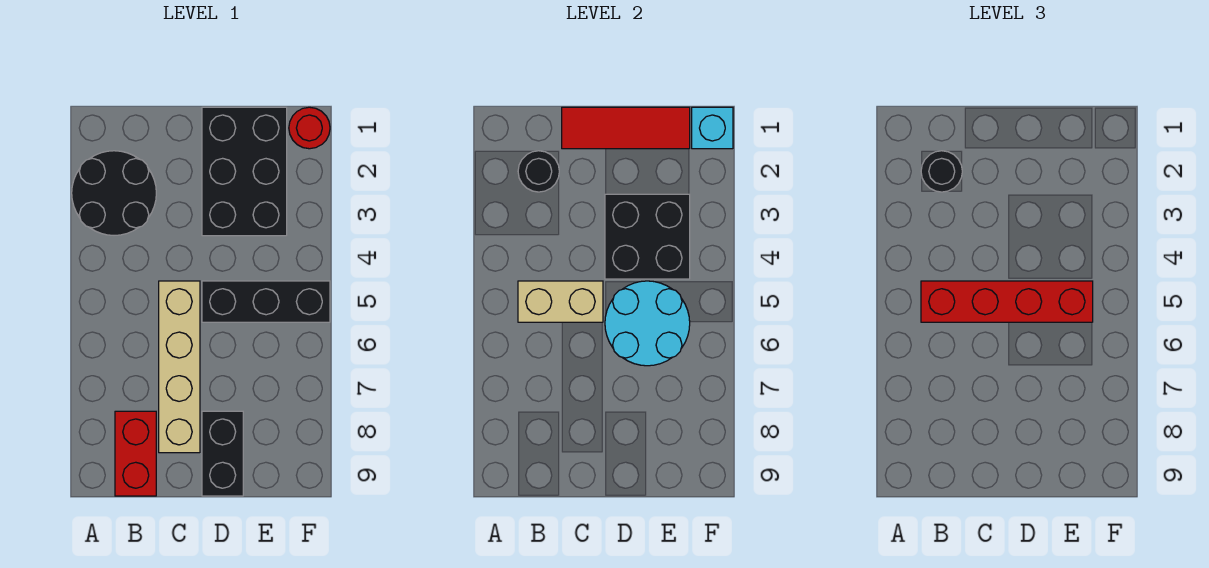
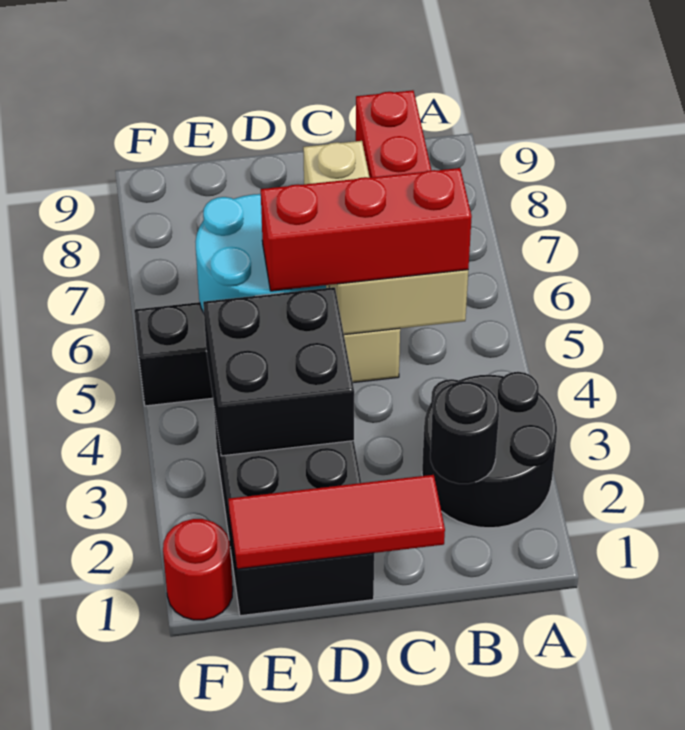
black 1x1 round brick [921,151,962,192] -> none
red 1x4 brick [921,281,1093,322] -> red 1x3 brick [261,168,472,291]
black 1x2 brick [202,411,243,496] -> none
cyan 1x1 brick [692,107,733,149] -> none

